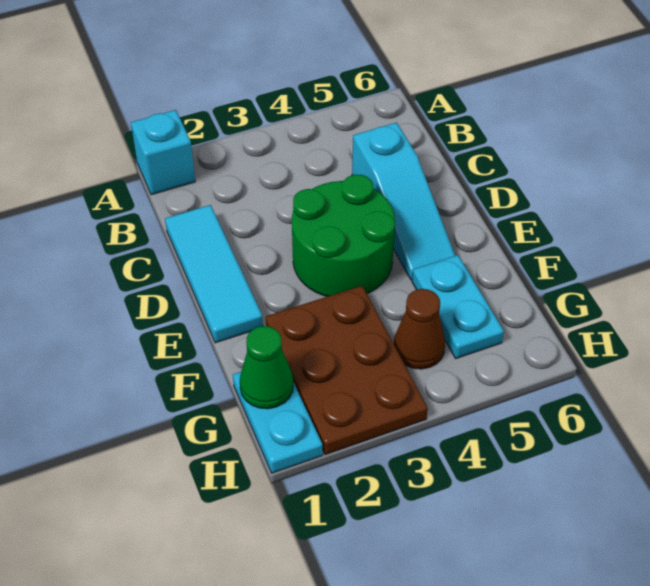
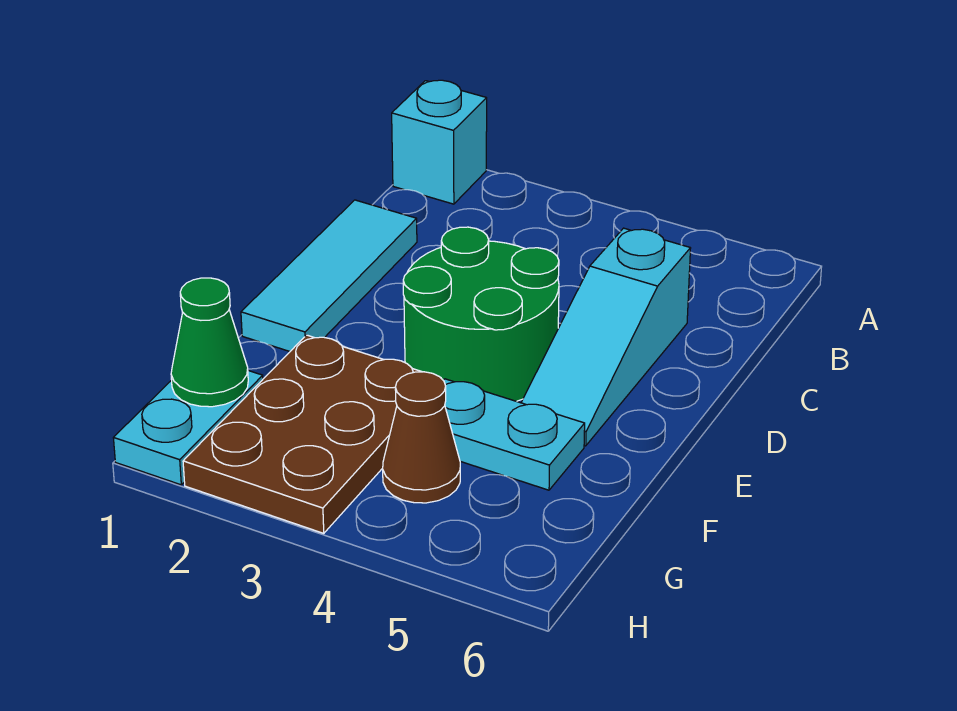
cyan 1x2 plate [412,255,504,358] -> cyan 1x2 plate turned to [443,379,585,490]

